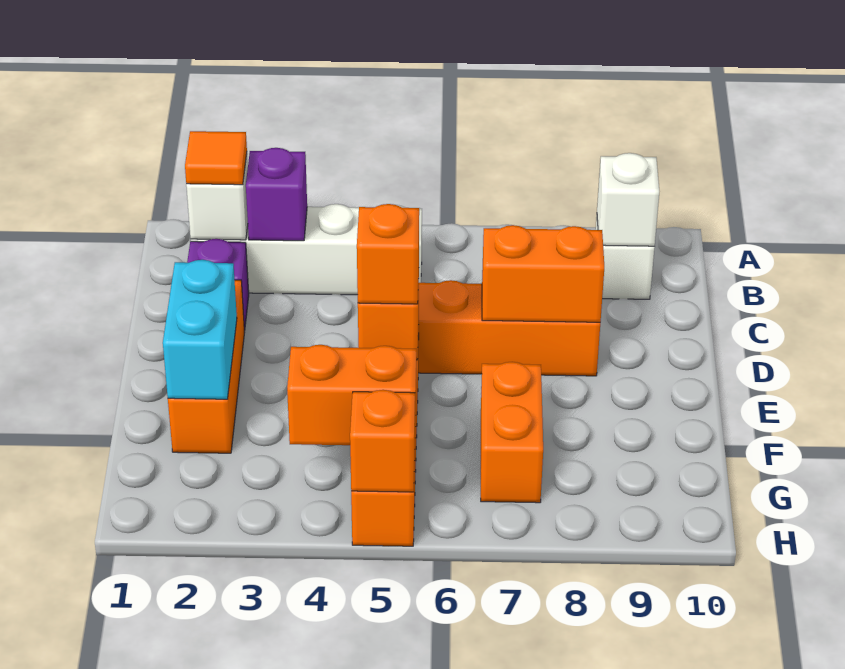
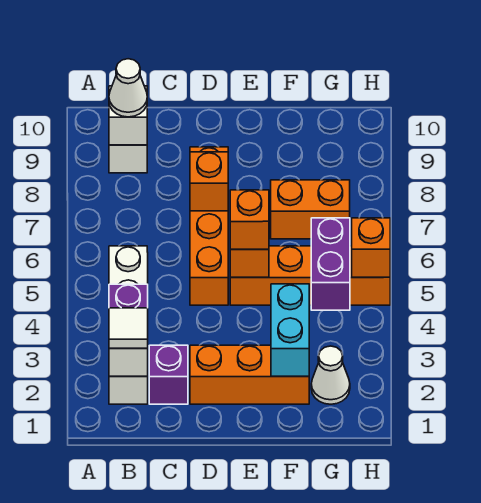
orange 1x1 tile [185,131,247,185] -> white 1x1 tile [109,308,148,348]
none -> white 1x1 cone [109,59,147,117]
orange 1x2 brick [482,225,604,322] -> orange 1x1 brick [190,152,228,211]
cyan 1x2 brick [163,260,237,399] -> cyan 1x2 brick turned to [271,284,309,376]
none -> white 1x1 cone [311,346,350,404]
orange 1x2 brick [287,345,416,445] -> purple 1x2 brick [311,218,350,310]

